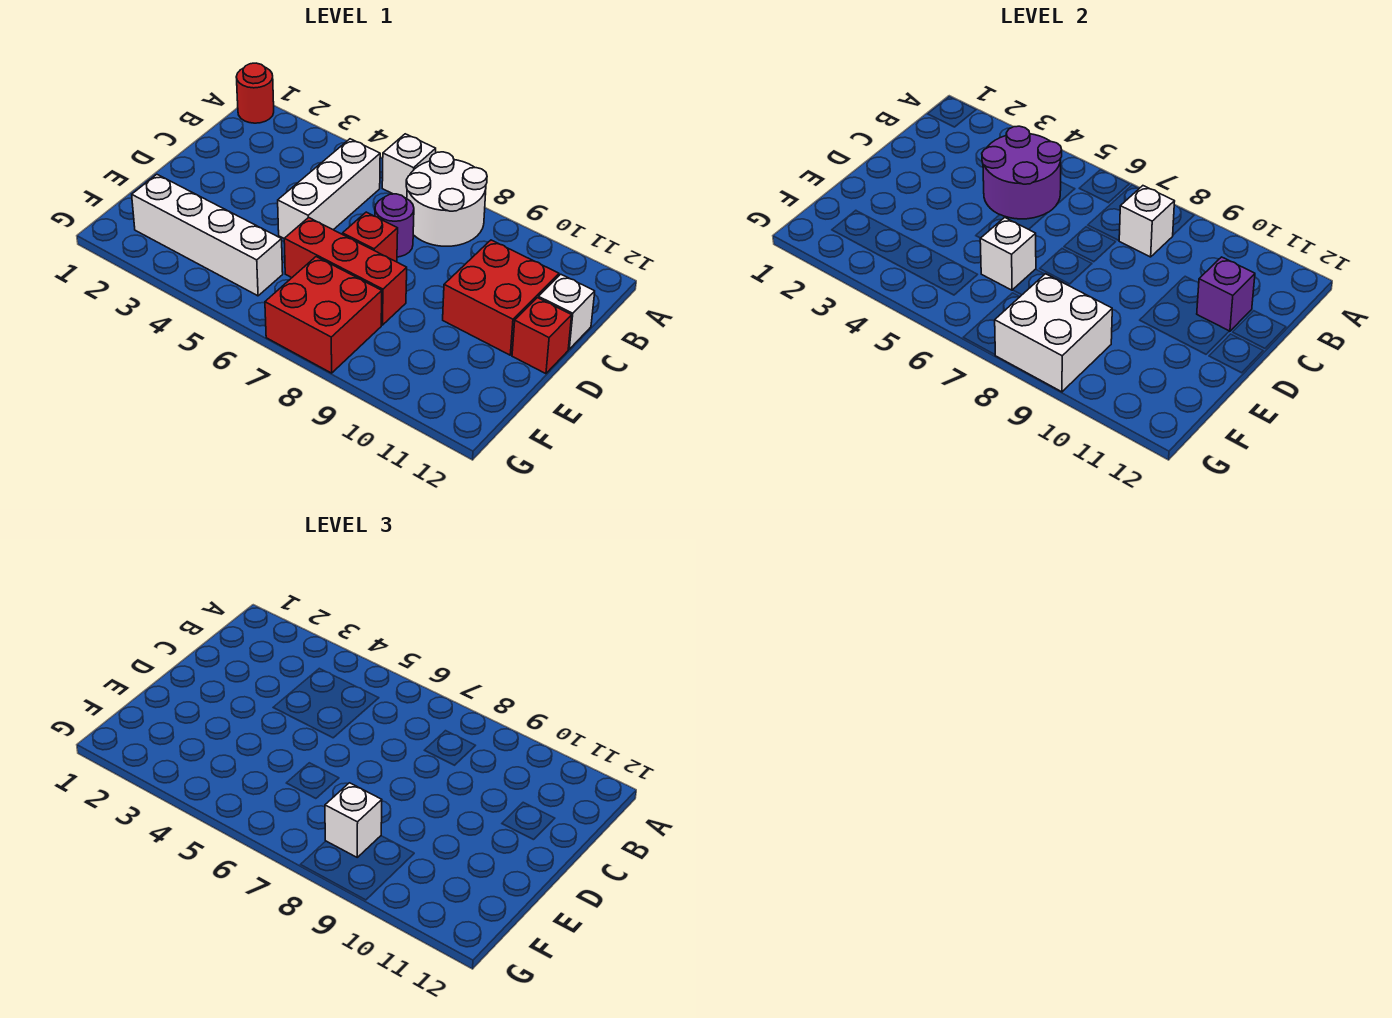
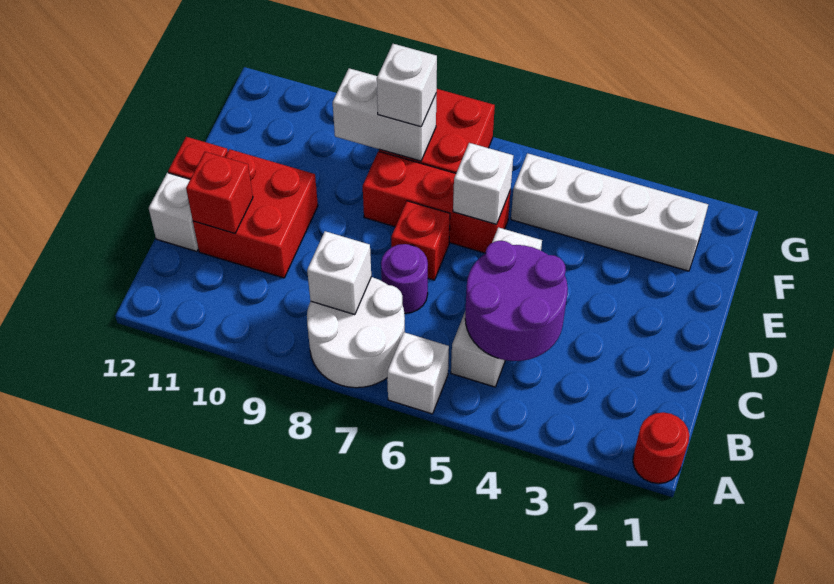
purple 1x1 brick [1197,257,1255,331] -> red 1x1 brick [186,152,253,233]
white 2x2 brick [995,274,1112,392] -> white 1x2 brick [333,68,437,161]

